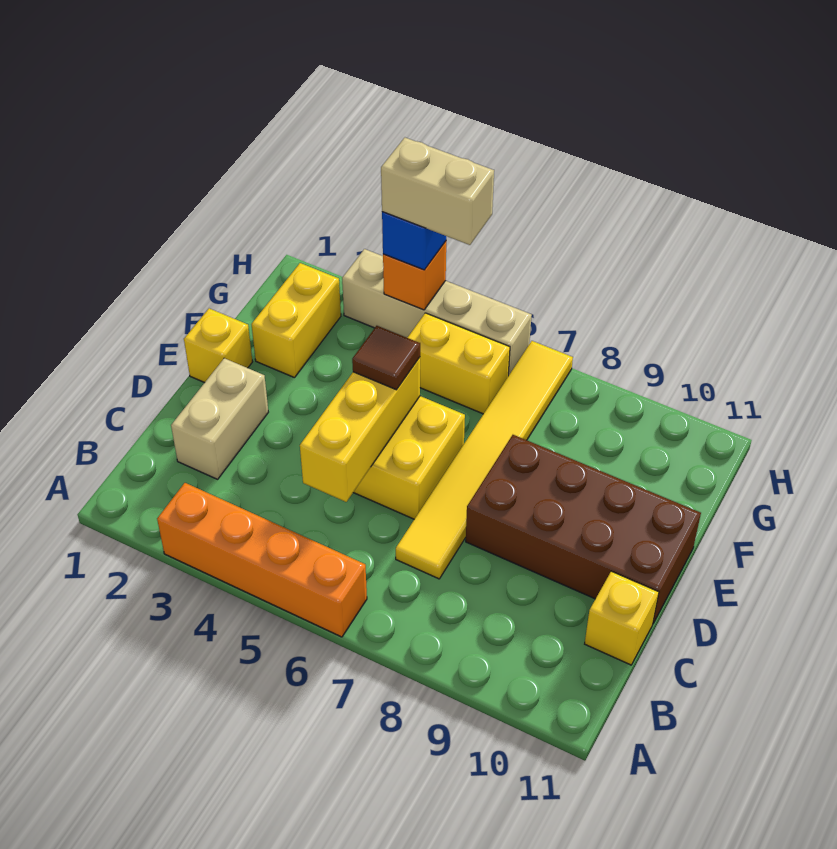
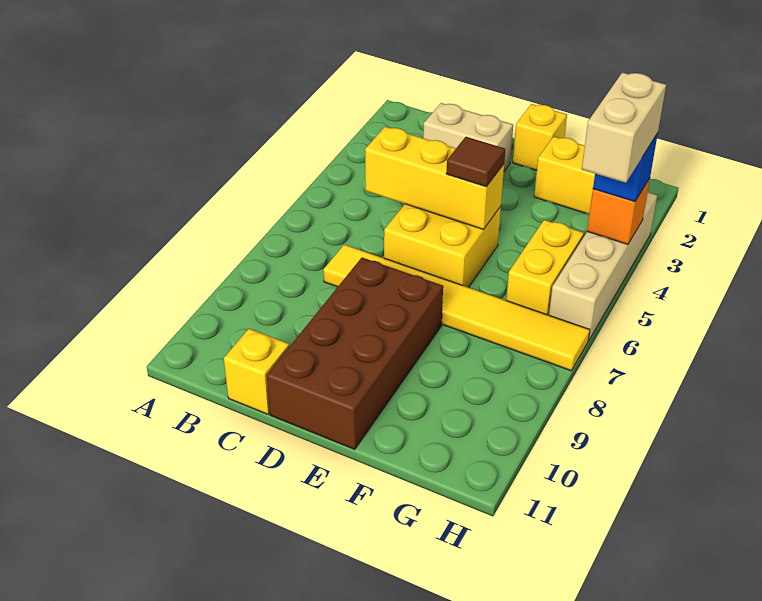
orange 1x4 brick [157,483,367,637] -> none

